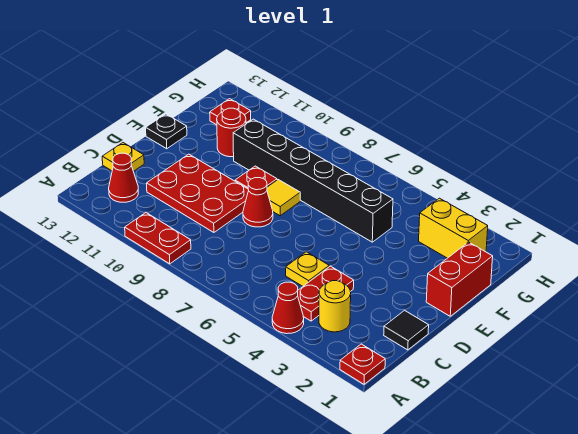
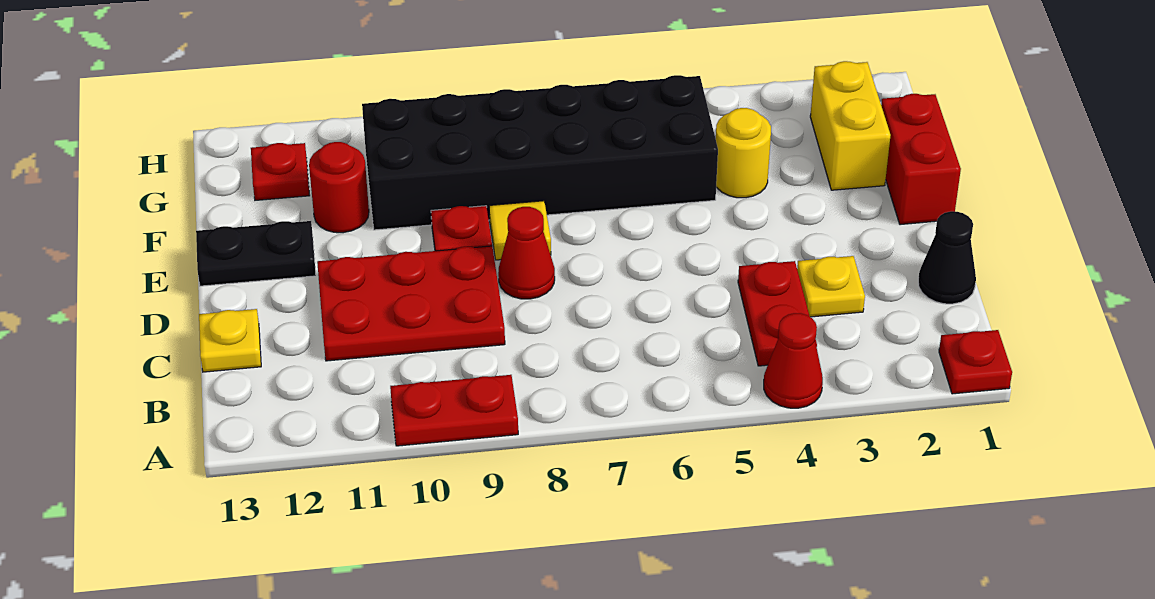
yellow 1x1 round brick [319,281,351,332] -> yellow 1x1 round brick moved to [716,108,771,198]
red 1x1 cone [109,153,138,202] -> none
black 1x1 tile [384,310,429,350] -> black 1x1 cone [918,211,976,304]
yellow 1x1 plate [286,252,329,286] -> yellow 1x1 plate moved to [797,256,865,317]
black 1x1 plate [146,114,187,149] -> black 1x2 plate [196,221,316,286]
black 1x6 brick [233,119,393,242] -> black 2x6 brick [362,75,718,230]
yellow 1x2 brick [419,198,488,258] -> yellow 1x2 brick turned to [810,61,891,190]

